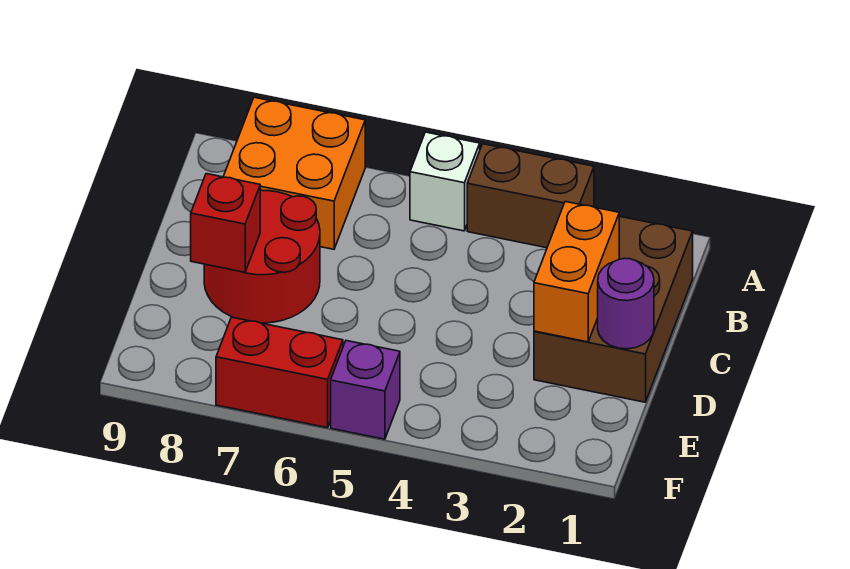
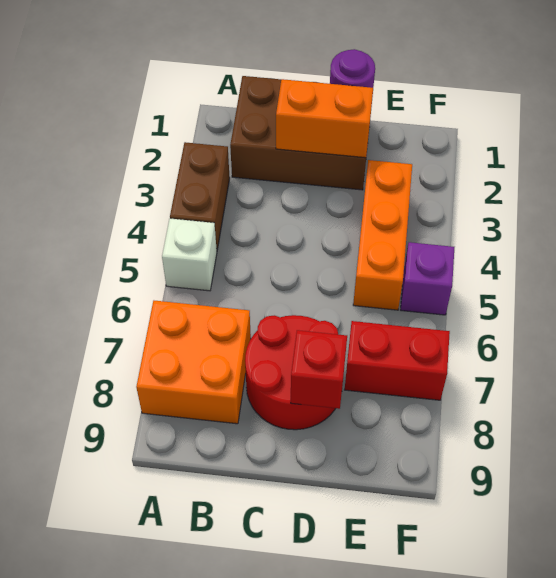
none -> orange 1x3 brick [353,160,412,310]
red 1x2 brick [216,317,343,428] -> red 1x2 brick turned to [345,321,450,400]

